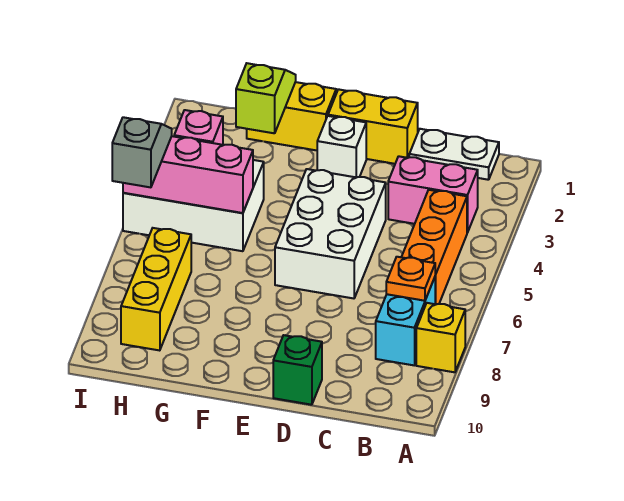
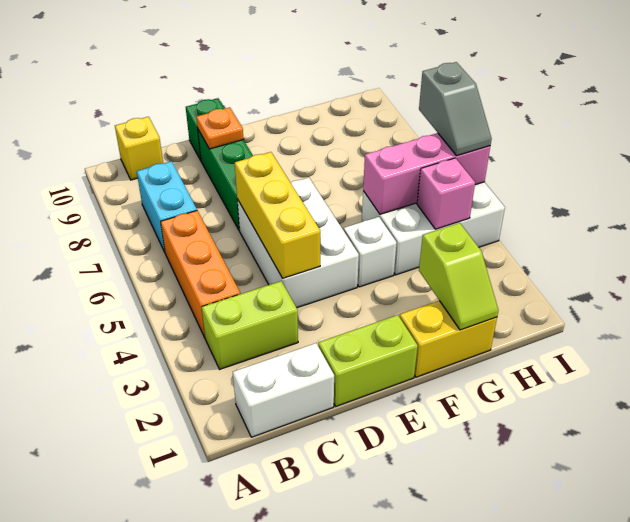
yellow 1x1 brick [416,303,465,372] -> yellow 1x1 brick moved to [115,117,163,180]
white 1x2 plate [409,129,499,180] -> white 1x2 brick [233,343,334,437]
pink 1x2 brick [388,156,478,233] -> lime 1x2 brick [202,281,298,369]
orange 1x1 plate [386,257,435,301] -> orange 1x1 plate moved to [196,107,243,149]
yellow 1x2 brick [328,89,418,164] -> lime 1x2 brick [318,315,418,406]
none -> green 1x3 brick [198,130,253,231]
white 1x1 brick [317,116,366,178] -> white 1x1 brick moved to [344,217,397,287]
yellow 1x3 brick [121,228,191,351] -> yellow 1x3 brick moved to [235,152,320,278]

